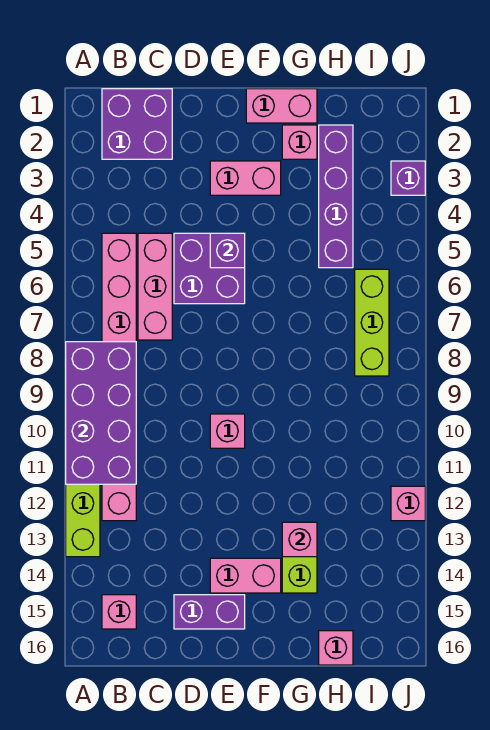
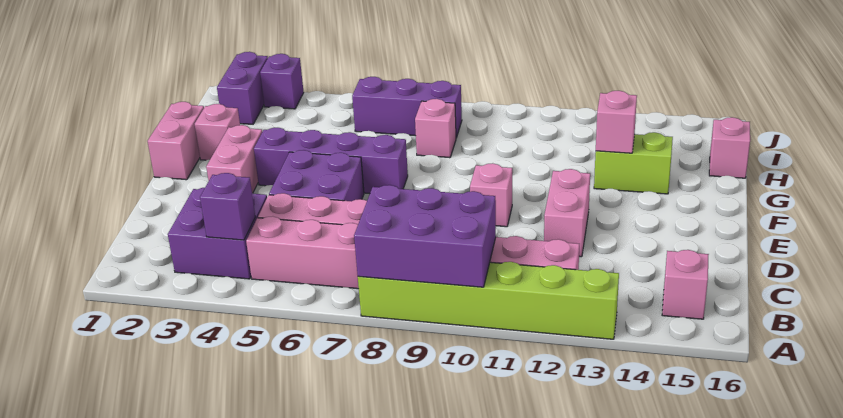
purple 2x4 brick [66,342,136,484] -> purple 2x3 brick [354,185,496,287]
purple 2x2 brick [102,89,172,159] -> purple 2x2 brick moved to [168,188,267,279]
purple 1x2 brick [174,595,245,629] -> purple 1x2 brick moved to [217,52,268,124]
purple 1x1 brick [210,233,245,268] -> purple 1x1 brick moved to [200,173,255,240]
pink 1x2 brick [210,558,281,593] -> pink 1x2 brick moved to [544,169,590,257]
purple 1x4 brick [319,125,353,268] -> purple 1x4 brick moved to [254,128,408,194]
lime 1x3 brick [355,269,389,376] -> purple 1x3 brick [352,77,462,138]
pink 1x1 brick [391,486,425,521] -> pink 1x1 brick moved to [415,99,456,158]

